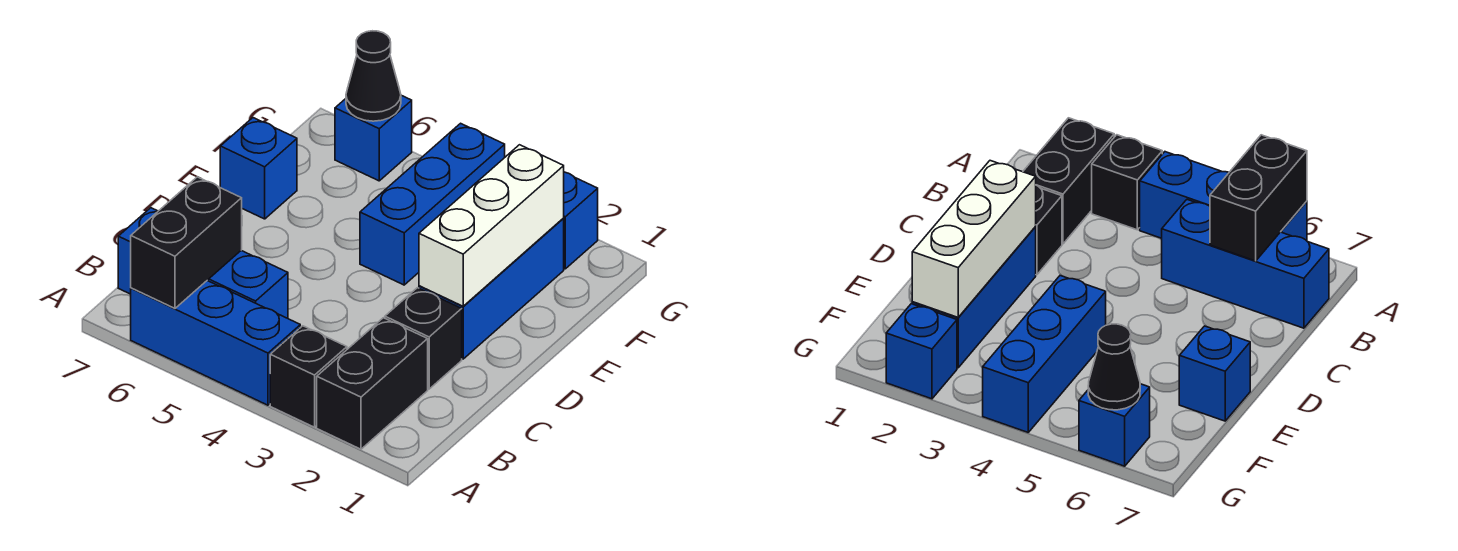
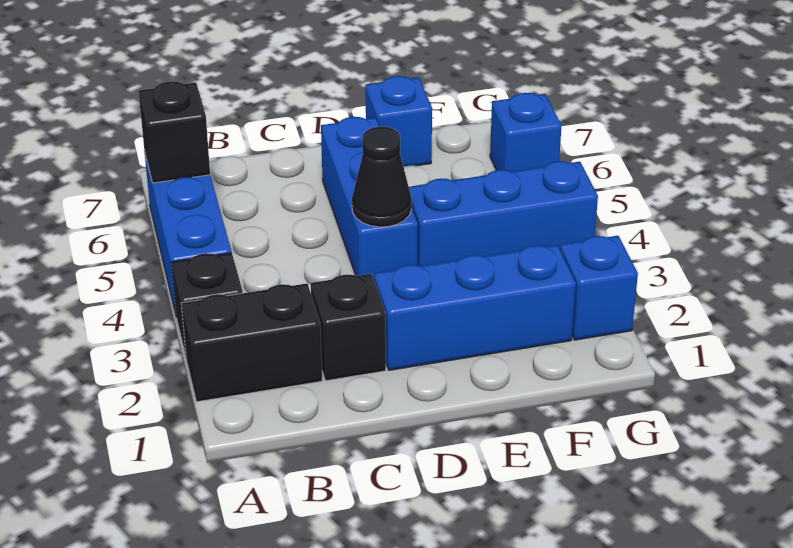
black 1x2 brick [131,177,242,308] -> black 1x1 brick [138,81,210,183]
blue 1x3 brick [118,208,288,318] -> blue 1x3 brick moved to [321,117,418,280]
white 1x3 brick [419,145,564,306] -> none
black 1x1 cone [346,31,401,121] -> black 1x1 cone moved to [352,127,411,227]

